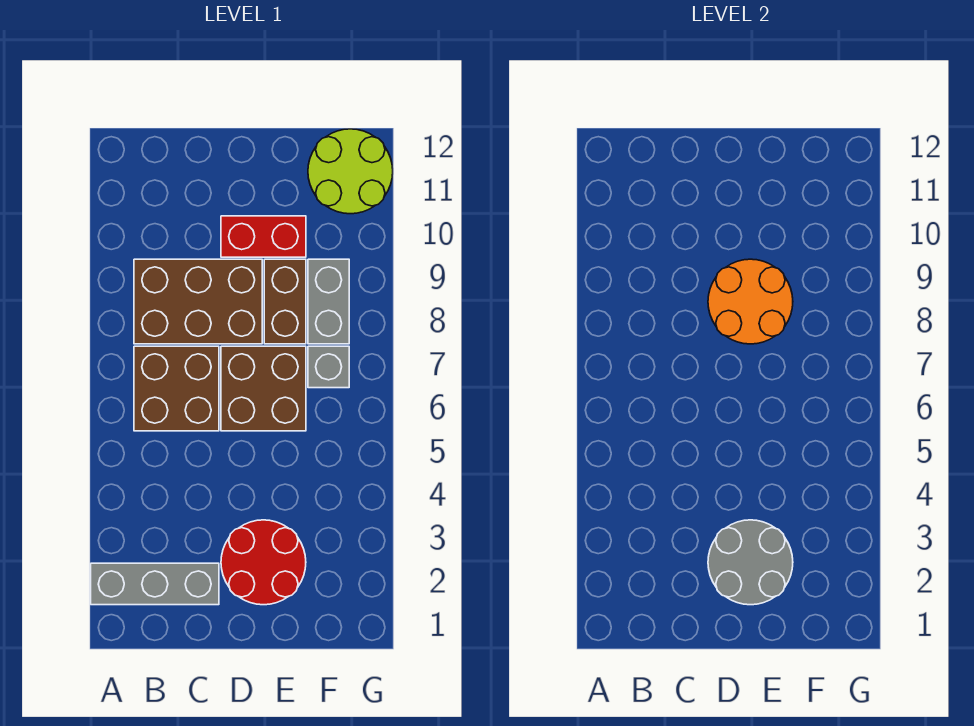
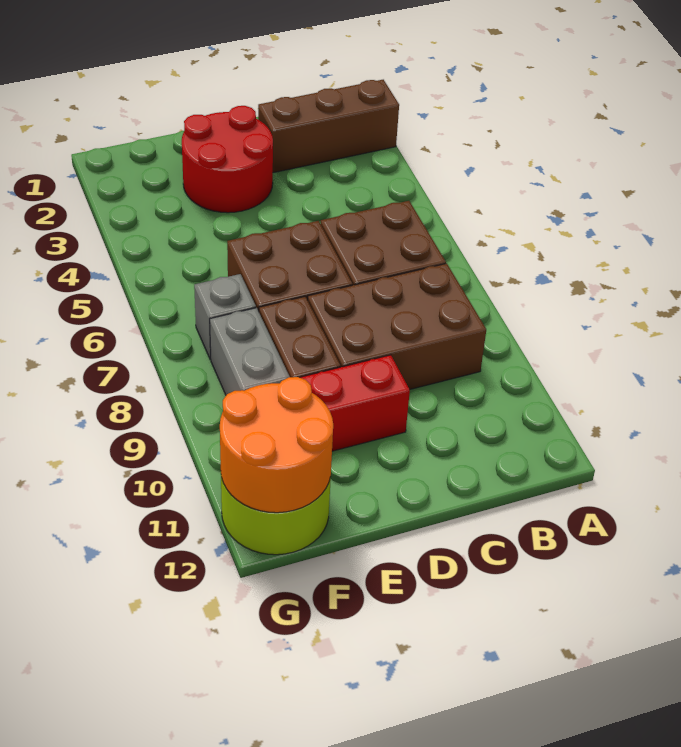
grey 1x3 brick [91,563,219,605] -> brown 1x3 brick [258,80,399,173]
grey 2x2 round brick [708,520,793,605] -> none
orange 2x2 round brick [708,259,793,344] -> orange 2x2 round brick moved to [220,377,333,513]

